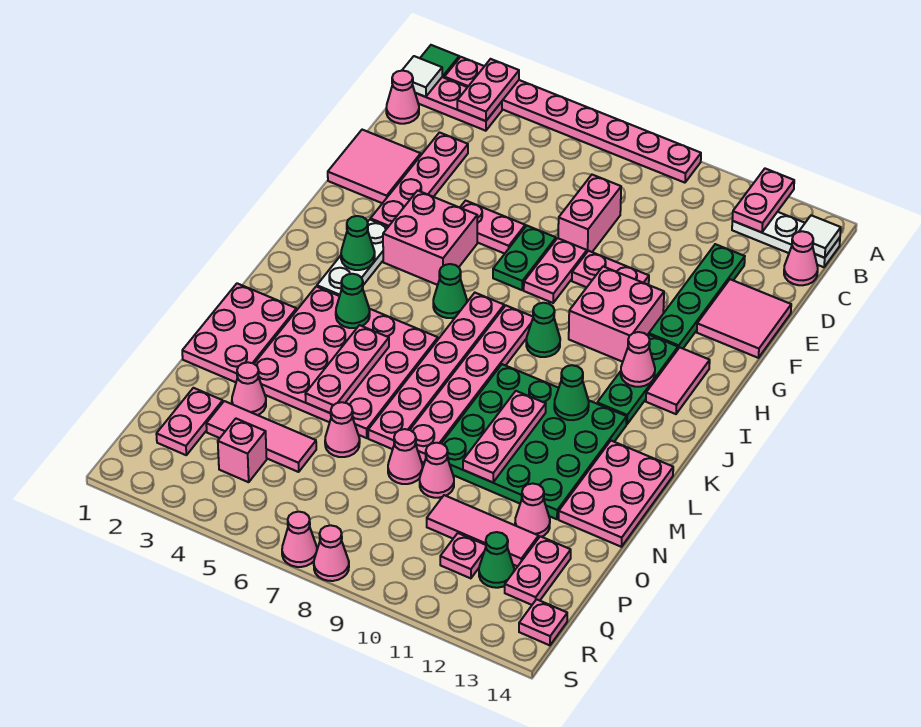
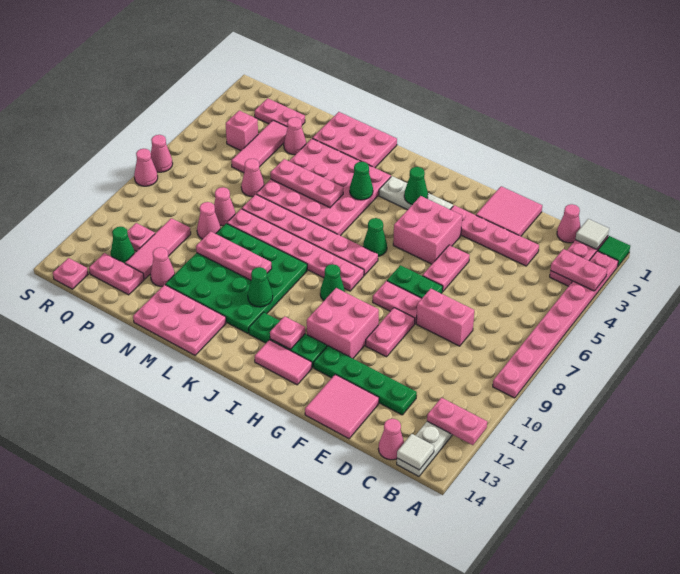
pink 1x1 cone [621,332,655,387] -> pink 1x1 plate [270,316,305,349]

